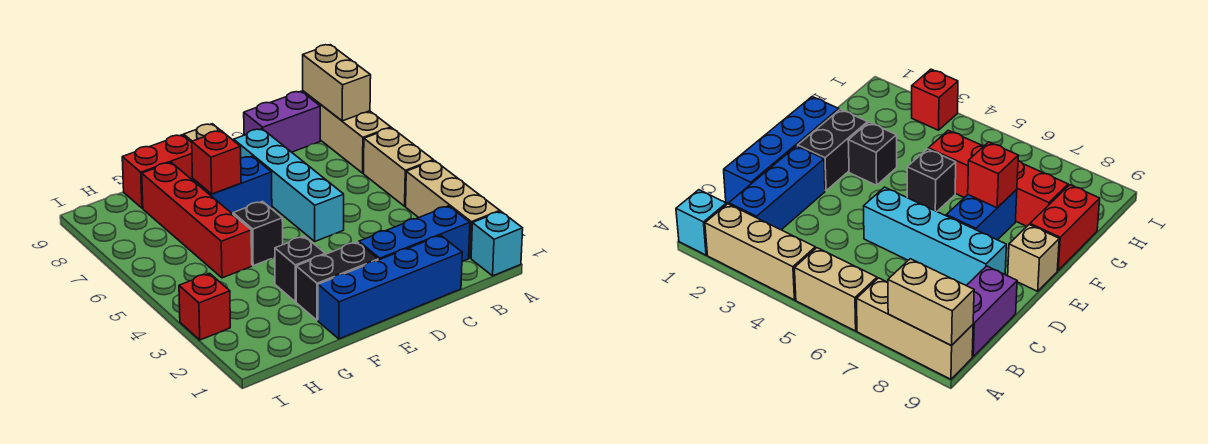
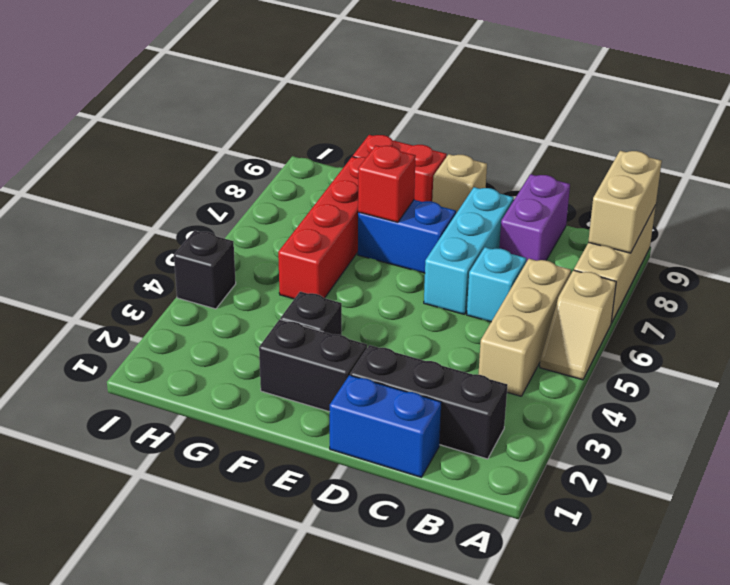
cyan 1x1 brick [471,211,523,276] -> cyan 1x1 brick moved to [467,247,526,322]
tan 1x3 brick [406,161,500,258] -> tan 1x3 brick moved to [478,259,571,396]
tan 1x2 brick [364,128,433,206] -> tan 1x2 slope [540,270,616,380]
blue 1x3 brick [359,206,470,261] -> black 1x3 brick [350,345,508,459]
purple 1x2 brick [244,91,320,152] -> purple 1x2 brick turned to [499,174,570,262]
blue 1x4 brick [318,235,462,339] -> blue 1x2 brick [330,375,442,477]
cyan 1x4 brick [234,129,344,241] -> cyan 1x3 brick [424,187,514,314]
black 1x1 brick [233,202,283,266] -> black 1x1 brick moved to [174,230,236,309]
red 1x1 brick [179,273,230,340] -> none

